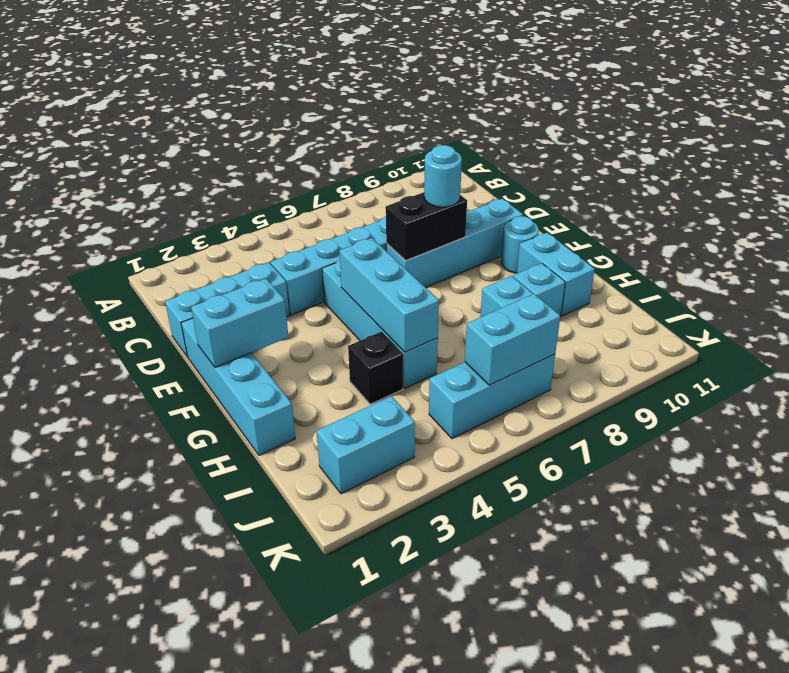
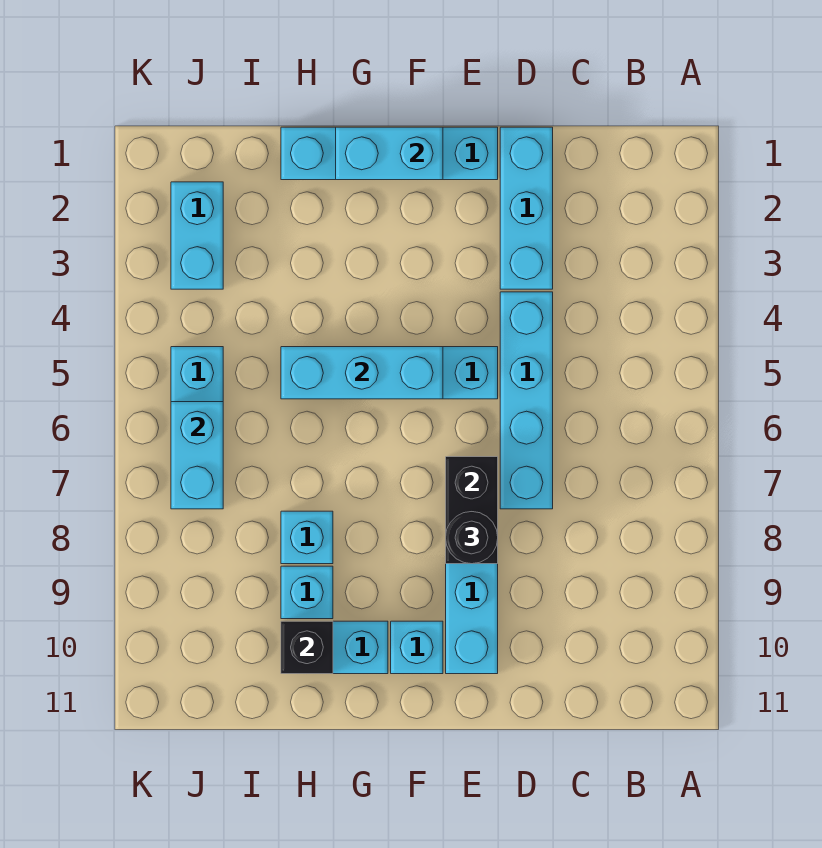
cyan 1x1 round brick [424,145,462,207] -> black 1x1 round brick [446,512,498,564]
cyan 1x2 brick [191,278,289,367] -> cyan 1x2 brick turned to [336,127,443,180]
cyan 1x1 round brick [501,216,539,273] -> cyan 1x1 brick [391,621,443,674]
black 1x1 brick [348,332,403,404] -> black 1x1 brick moved to [281,621,333,674]

